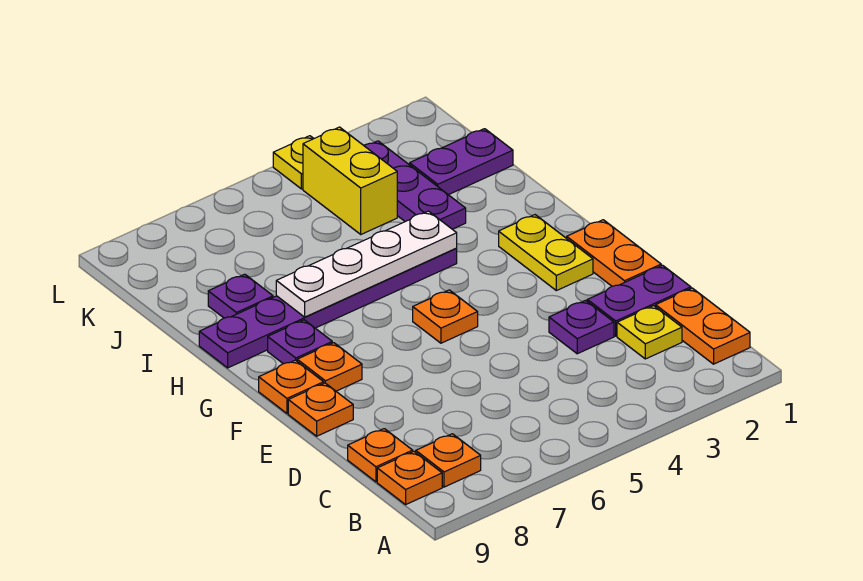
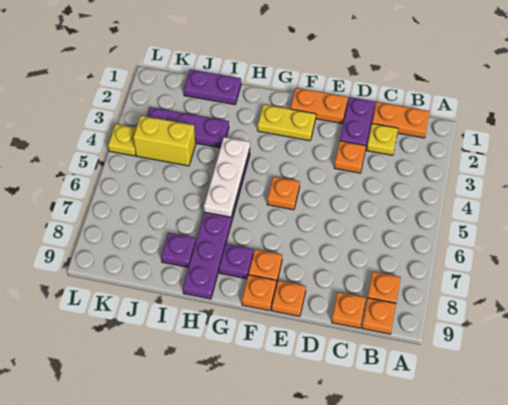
purple 1x1 plate [549,300,614,354] -> orange 1x1 plate [334,141,366,173]
white 1x4 plate [276,211,457,317] -> white 1x3 plate [204,137,250,217]
purple 1x2 plate [410,129,513,195] -> purple 1x2 plate turned to [183,69,241,105]

